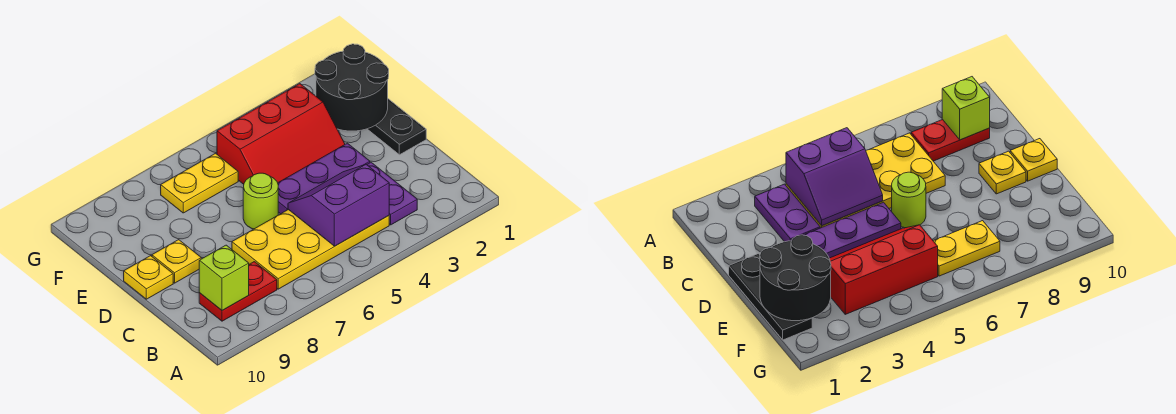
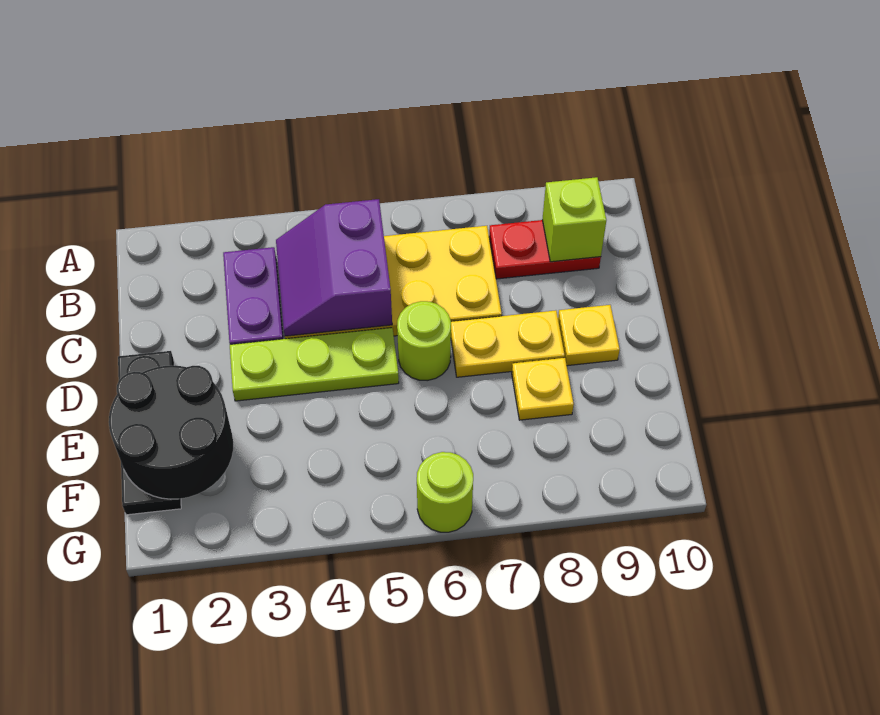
purple 2x2 slope [288,164,389,246] -> purple 2x2 slope turned to [276,199,392,336]
purple 1x3 plate [278,143,370,214] -> lime 1x3 plate [230,328,399,401]
yellow 1x1 plate [124,256,173,299] -> yellow 1x1 plate moved to [512,358,574,420]
red 2x3 slope [217,84,345,184] -> none
yellow 1x2 plate [161,153,238,213] -> yellow 1x2 plate moved to [451,310,565,377]
none -> lime 1x1 round brick [417,452,473,532]

